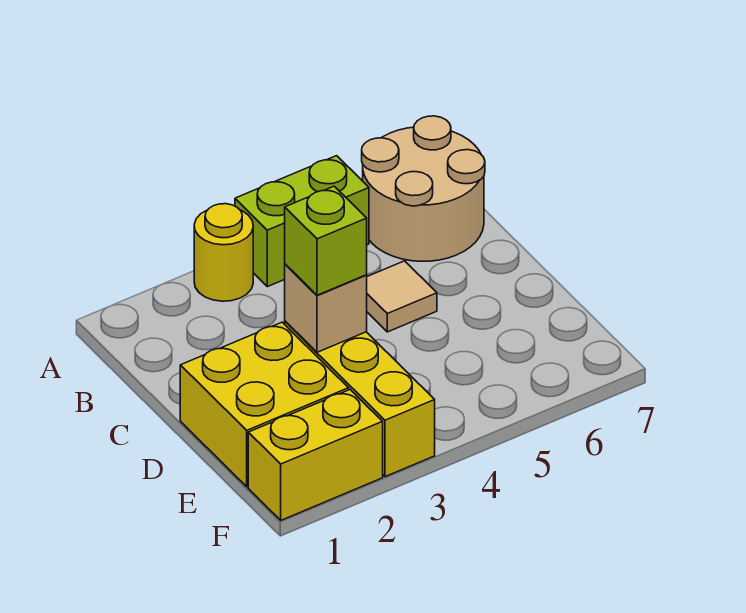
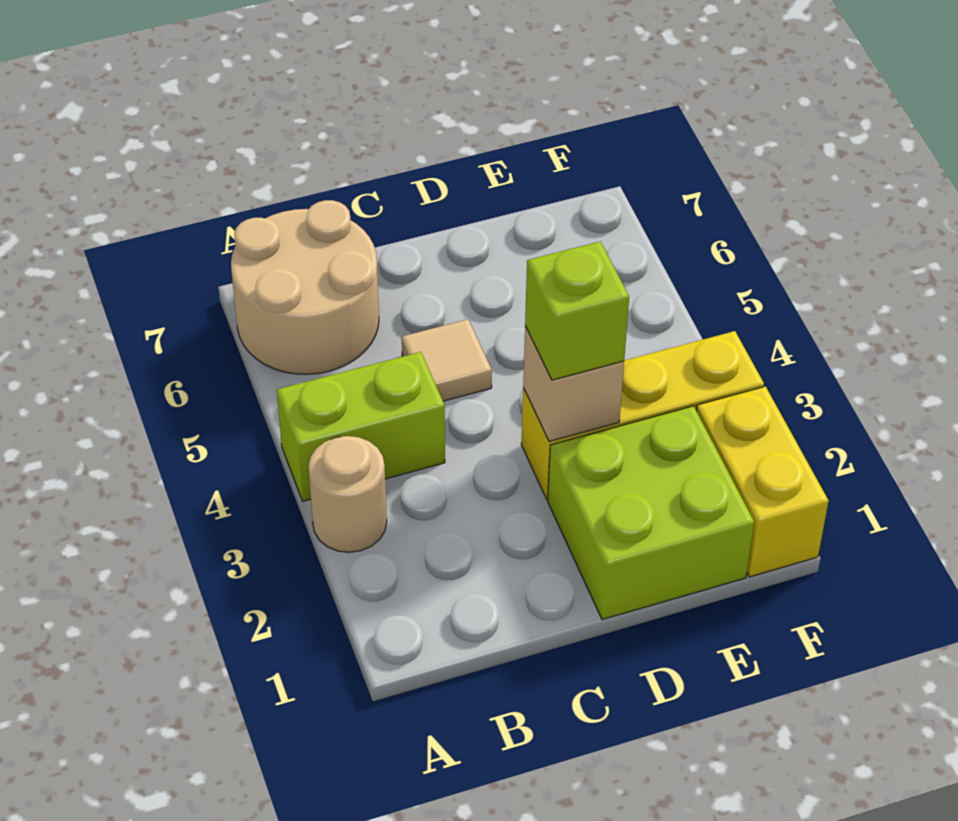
yellow 1x1 round brick [194,204,253,301] -> tan 1x1 round brick [308,436,387,552]
lime 1x2 brick [235,156,369,287] -> lime 1x2 brick turned to [277,352,445,501]
yellow 2x2 brick [180,322,349,487] -> lime 2x2 brick [548,406,754,620]

